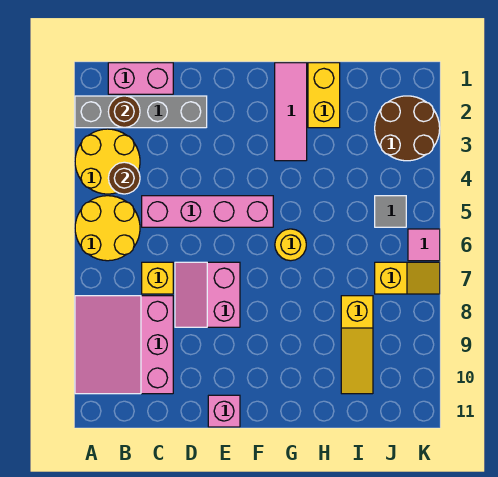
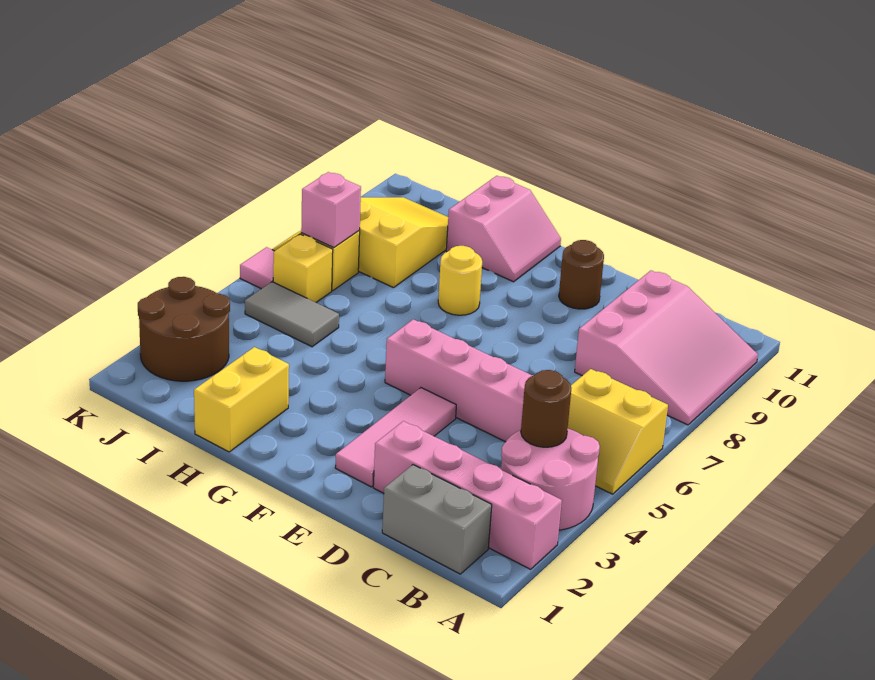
grey 1x4 brick [75,96,207,128] -> pink 1x4 brick [373,421,562,569]
yellow 2x2 round brick [75,129,140,194] -> pink 2x2 round brick [501,429,600,530]
yellow 2x2 round brick [75,196,140,261] -> yellow 2x2 slope [568,369,668,494]
pink 1x2 brick [108,63,173,94] -> grey 1x2 brick [382,465,492,574]
brown 1x1 round brick [108,96,140,128] -> brown 1x1 round brick moved to [559,240,604,309]
yellow 1x1 brick [142,262,173,294] -> yellow 1x1 brick moved to [273,234,333,302]
pink 2x2 slope [175,262,240,327] -> pink 2x2 slope moved to [446,176,561,282]
pink 1x1 brick [208,395,240,427] -> pink 1x1 brick moved to [301,172,361,248]
pink 1x3 tile [275,63,307,161] -> pink 1x3 tile moved to [335,388,456,487]
yellow 1x1 round brick [275,229,306,261] -> yellow 1x1 round brick moved to [438,246,482,315]
yellow 1x3 slope [341,296,373,394] -> yellow 2x3 slope [358,197,448,288]
grey 1x1 tile [375,196,406,227] -> grey 1x2 tile [245,282,339,347]

